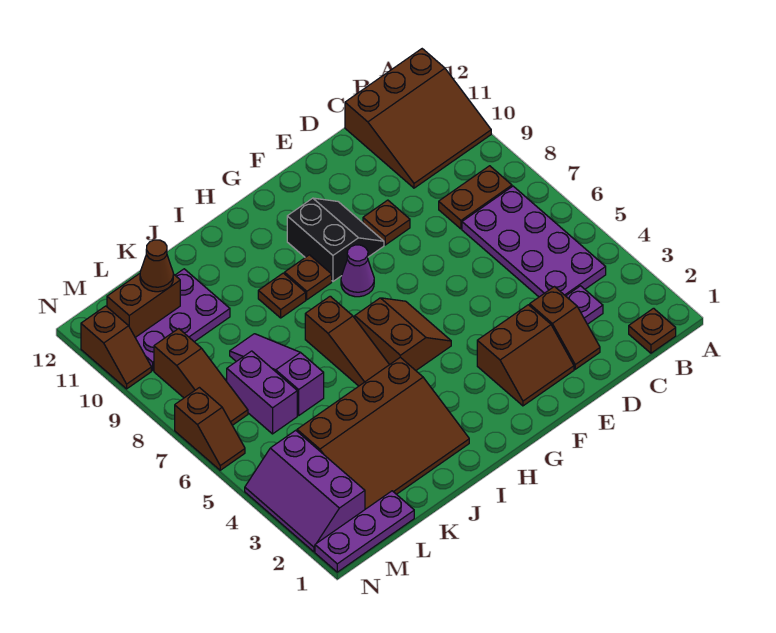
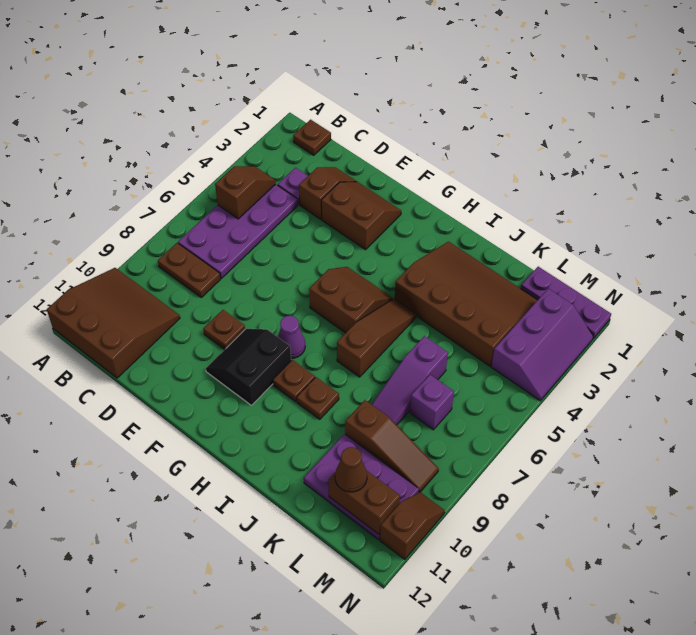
brown 2x2 slope [355,298,451,370] -> brown 2x2 slope turned to [309,267,393,333]
purple 1x2 brick [227,351,297,434] -> purple 1x1 brick [410,375,454,430]
brown 1x3 slope [154,329,248,425] -> brown 1x3 slope turned to [345,400,439,492]
brown 1x2 slope [175,388,245,470] -> brown 1x2 slope moved to [215,166,276,219]

